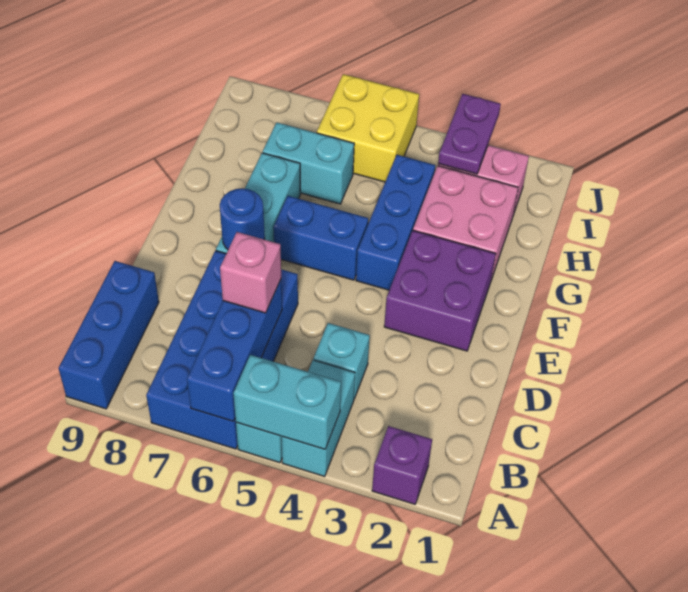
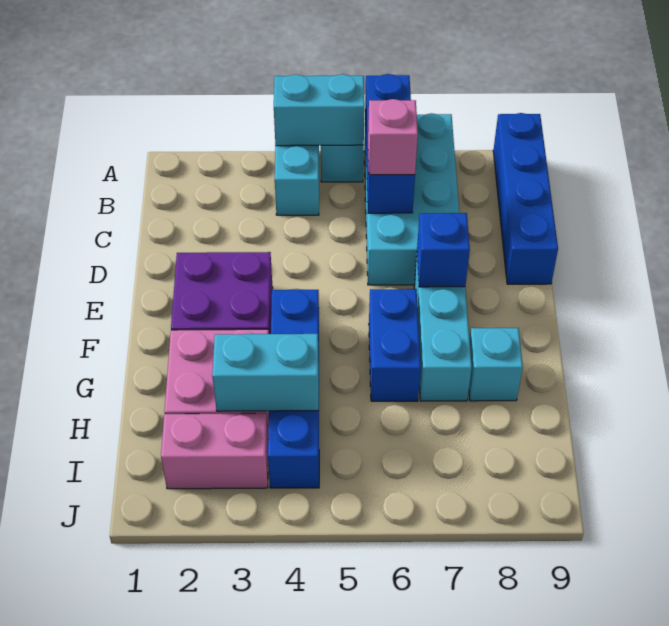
purple 1x1 brick [372,426,432,504] -> none
blue 2x4 brick [146,251,298,449] -> cyan 2x4 brick [364,113,459,285]
blue 1x3 brick [58,261,159,409] -> blue 1x4 brick [493,113,558,284]
cyan 1x1 brick [313,323,370,399] -> cyan 1x1 brick moved to [469,328,523,401]
blue 1x1 round brick [220,188,265,249] -> blue 1x1 brick [417,213,470,287]
blue 1x3 brick [356,155,435,290] -> blue 1x4 brick [268,290,319,488]
blue 1x2 brick [273,196,368,280] -> blue 1x2 brick turned to [369,289,421,401]
cyan 1x2 brick [263,122,354,204] -> cyan 1x2 brick moved to [212,334,319,411]
purple 1x2 plate [438,94,501,174] -> none
yellow 2x2 brick [317,74,419,182] -> none

